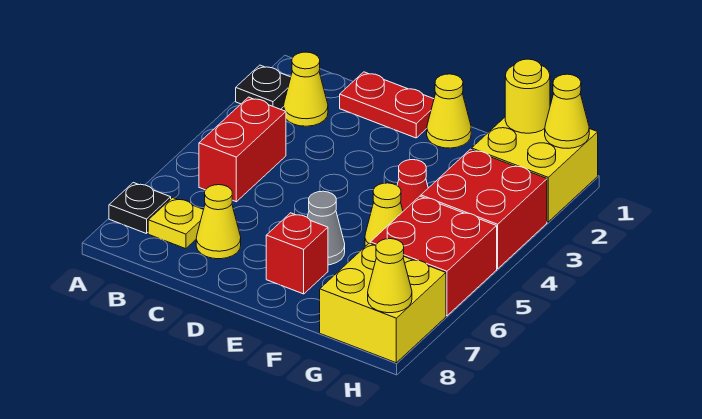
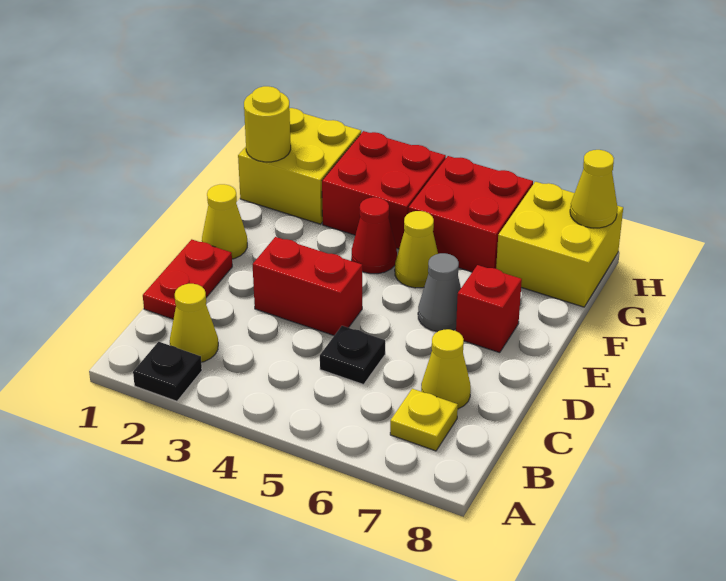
black 1x1 plate [109,183,171,234] -> black 1x1 plate moved to [320,326,385,384]
red 1x2 brick [199,97,286,202] -> red 1x2 brick moved to [253,237,362,335]
yellow 1x1 cone [545,74,589,148] -> none

